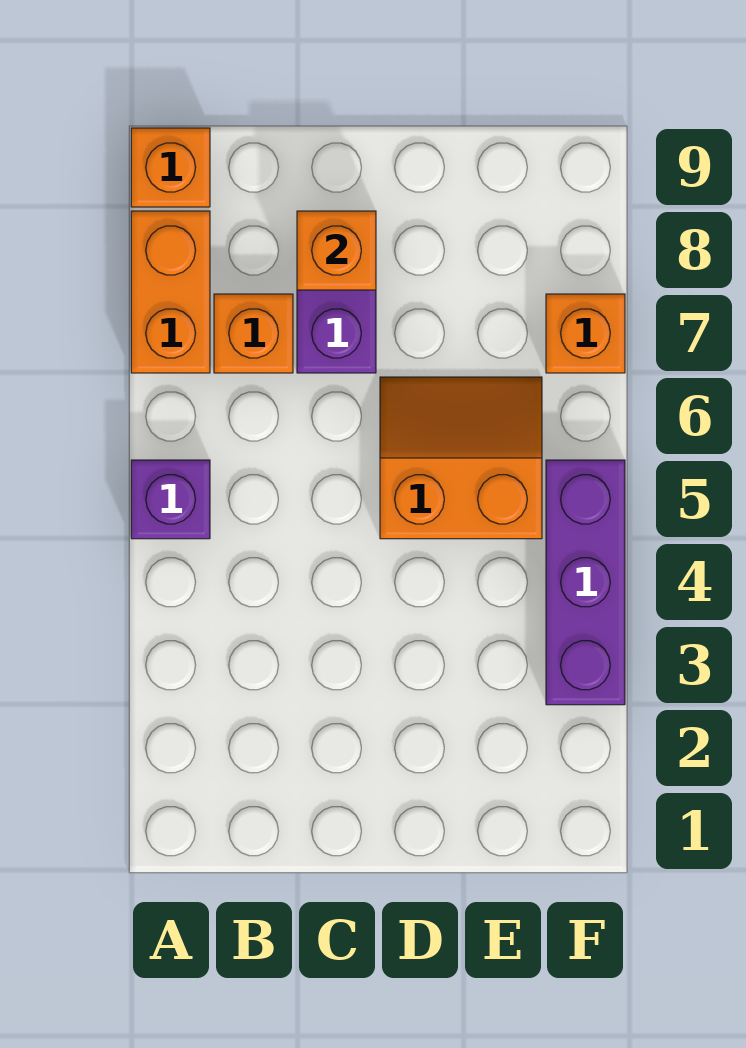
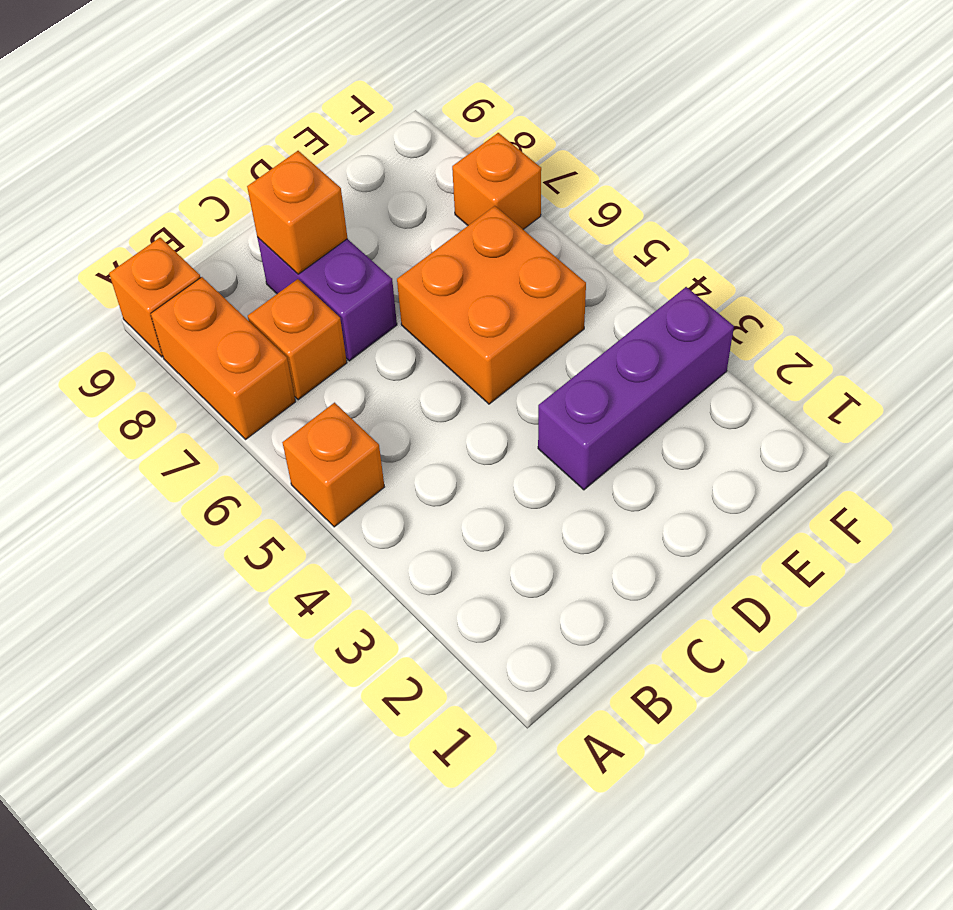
purple 1x1 brick [131,460,210,539] -> orange 1x1 brick [282,403,384,527]
orange 2x2 slope [380,377,542,539] -> orange 2x2 brick [397,206,586,404]
purple 1x3 brick [546,460,625,705] -> purple 1x3 brick turned to [538,287,734,490]

